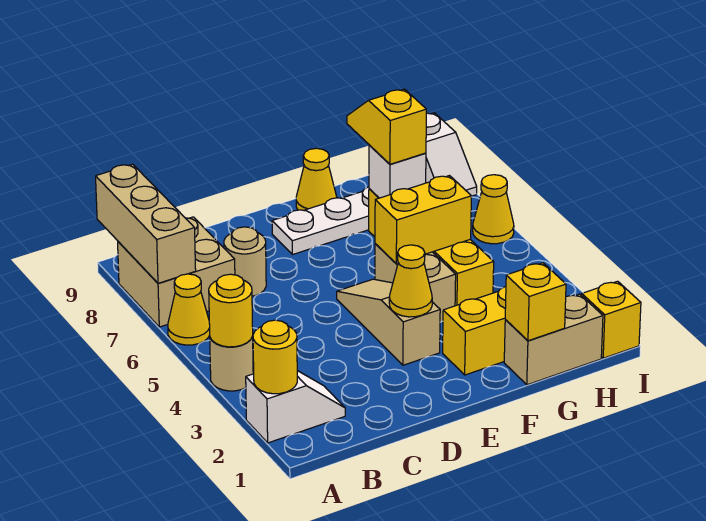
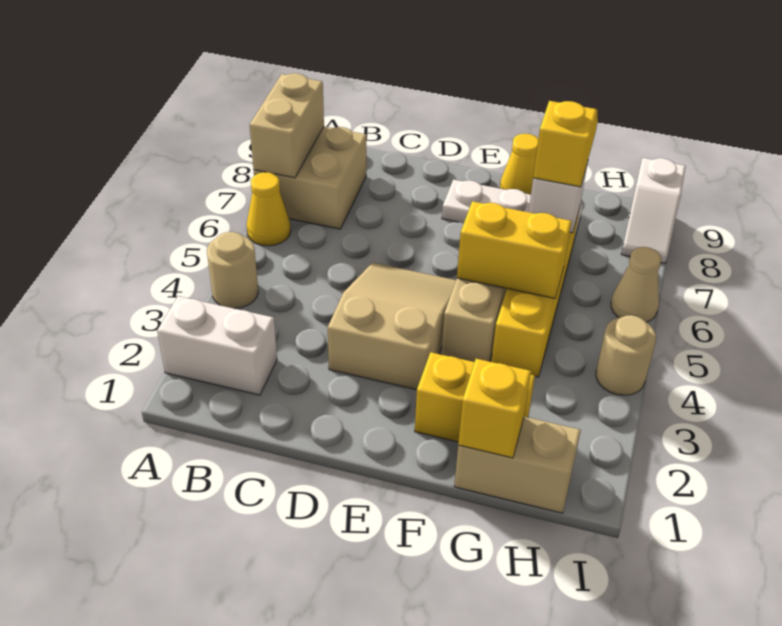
white 1x2 slope [246,371,345,443] -> white 1x2 brick [157,296,277,395]
yellow 1x1 round brick [253,320,297,394] -> none
yellow 1x1 round brick [209,274,253,347] -> none
tan 1x3 brick [96,164,196,283] -> tan 1x2 brick [250,73,324,178]
tan 1x1 round brick [224,227,266,296] -> tan 1x1 round brick moved to [596,315,656,395]
tan 1x3 slope [337,279,440,365] -> tan 2x3 slope [328,263,456,390]
yellow 1x1 cone [389,245,432,317] -> none
yellow 1x1 brick [582,281,641,358] -> none
yellow 1x1 cone [473,175,514,244] -> tan 1x1 cone [611,247,661,322]

